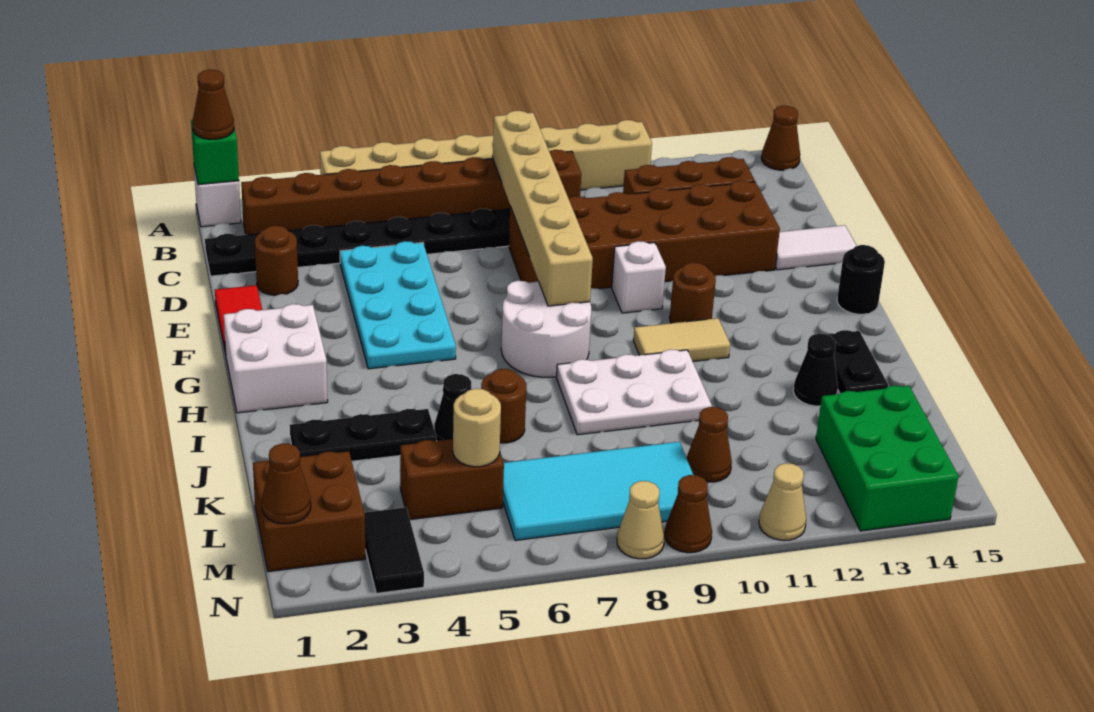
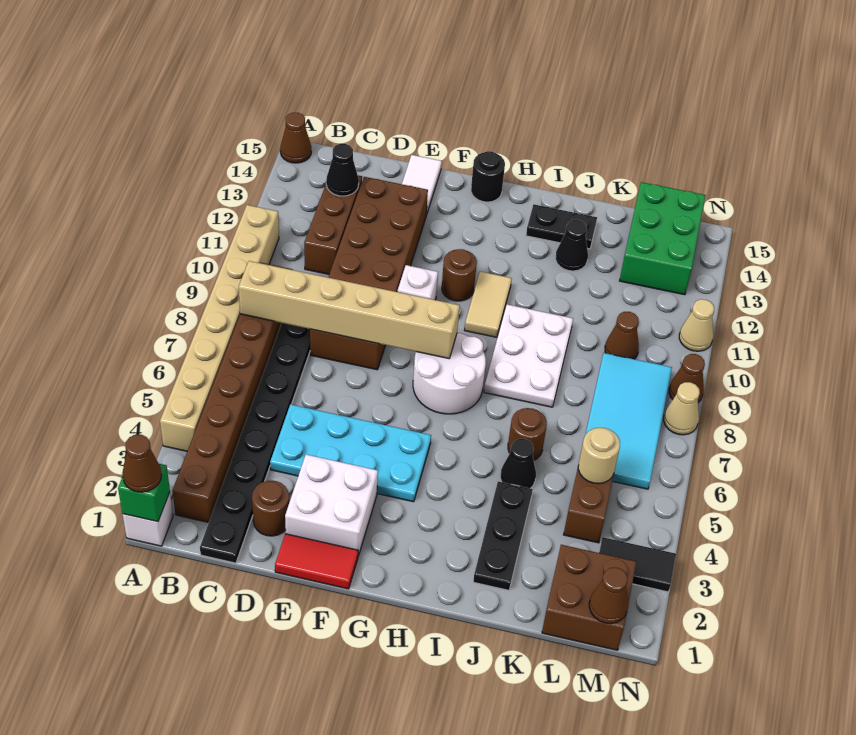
none -> black 1x1 cone [326,144,359,196]
white 2x2 brick [224,304,328,413] -> white 2x2 brick moved to [285,455,378,556]
green 2x3 brick [816,386,959,531] -> green 2x3 brick turned to [620,182,706,295]

